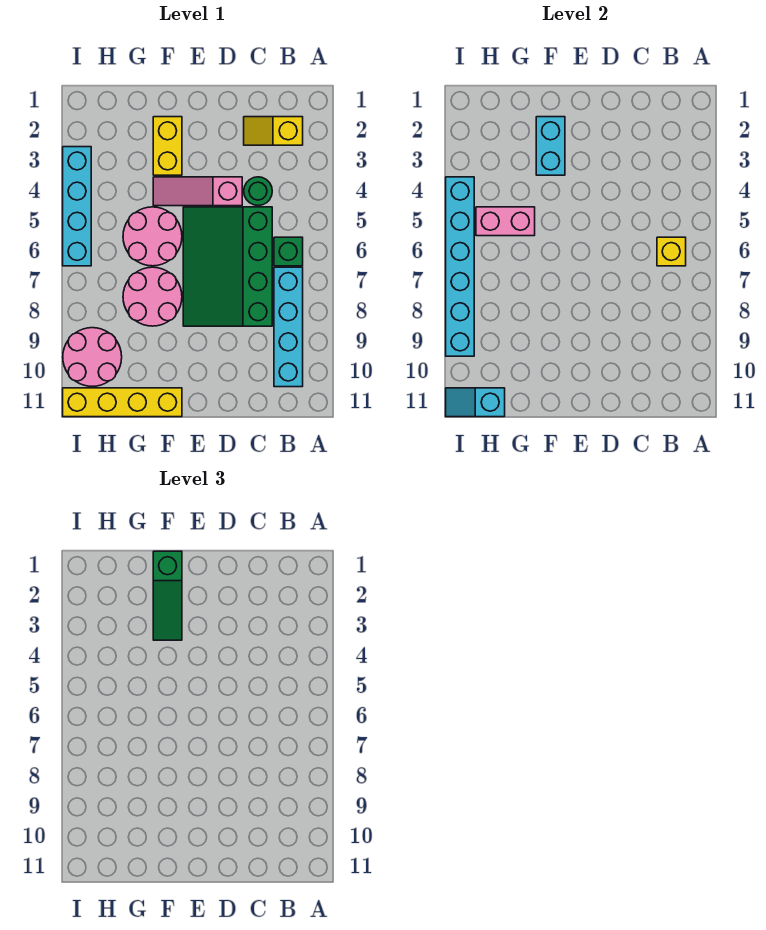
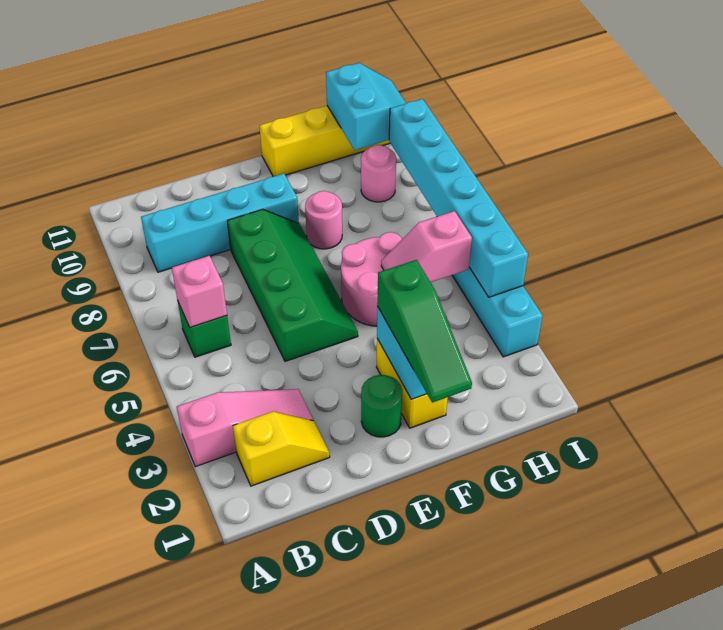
yellow 1x1 brick [657,237,686,266] -> pink 1x1 brick [172,256,227,327]
cyan 1x4 brick [274,267,303,387] -> cyan 1x4 brick turned to [141,174,299,272]
green 1x1 round brick [244,177,272,206] -> green 1x1 round brick moved to [361,375,402,437]
green 3x4 slope [183,207,272,326] -> green 2x4 slope [227,209,358,361]
pink 1x3 slope [153,177,242,206] -> pink 1x3 slope moved to [177,389,313,467]
green 1x3 slope [153,551,182,640] -> green 1x3 slope turned to [377,260,472,403]
pink 2x2 round brick [123,267,182,326] -> pink 1x1 round brick [305,191,342,249]
pink 1x2 brick [476,207,535,236] -> pink 1x2 slope [381,211,472,282]
pink 2x2 round brick [63,328,122,386] -> pink 1x1 round brick [361,145,396,202]
cyan 1x2 slope [446,388,505,417] -> cyan 2x2 slope [326,63,406,150]

